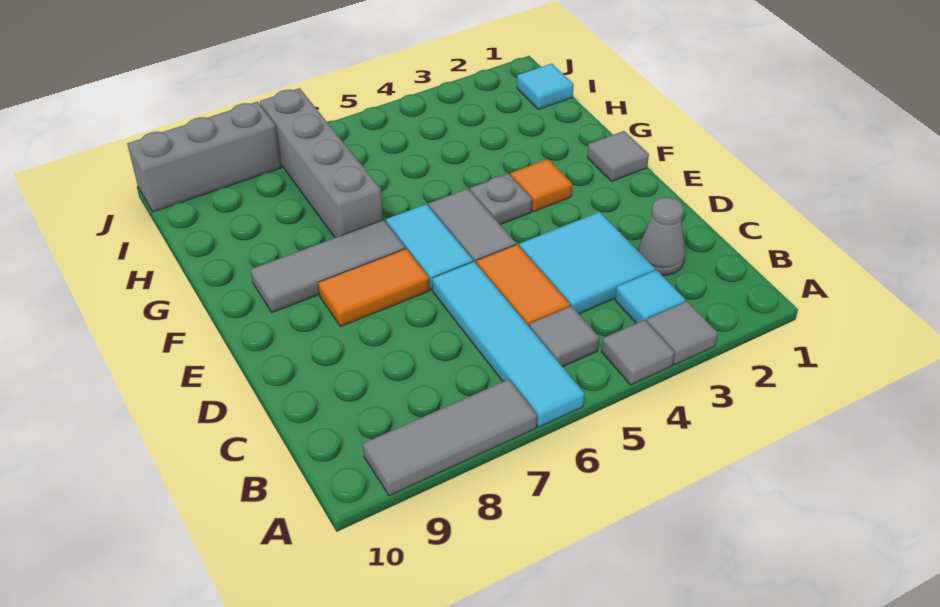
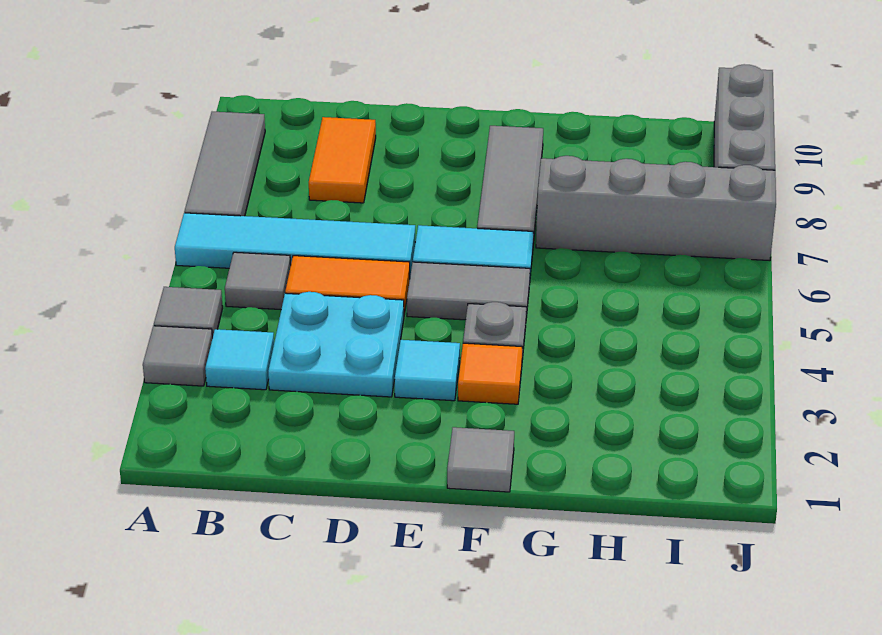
grey 1x1 cone [638,197,685,275] -> none
cyan 2x2 tile [519,212,655,314] -> cyan 2x2 plate [268,292,404,397]
orange 1x2 tile [318,249,429,327] -> orange 1x2 tile moved to [309,117,376,203]
cyan 1x1 tile [517,63,574,109] -> cyan 1x1 tile moved to [395,340,460,401]

